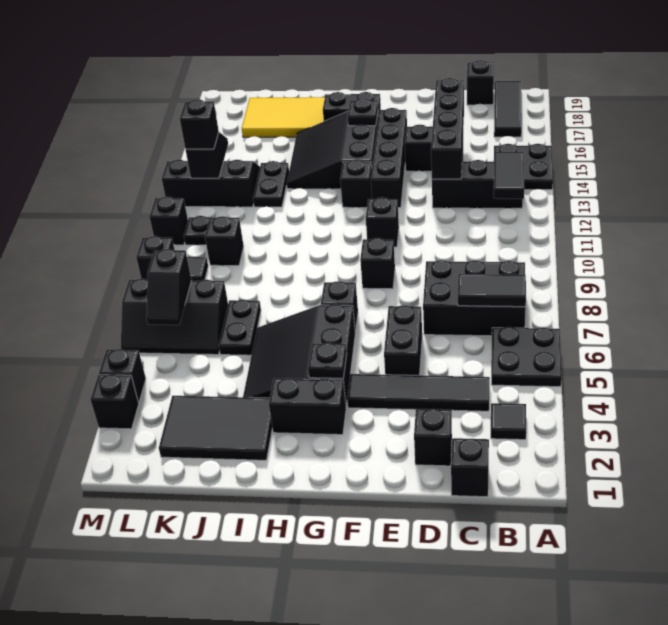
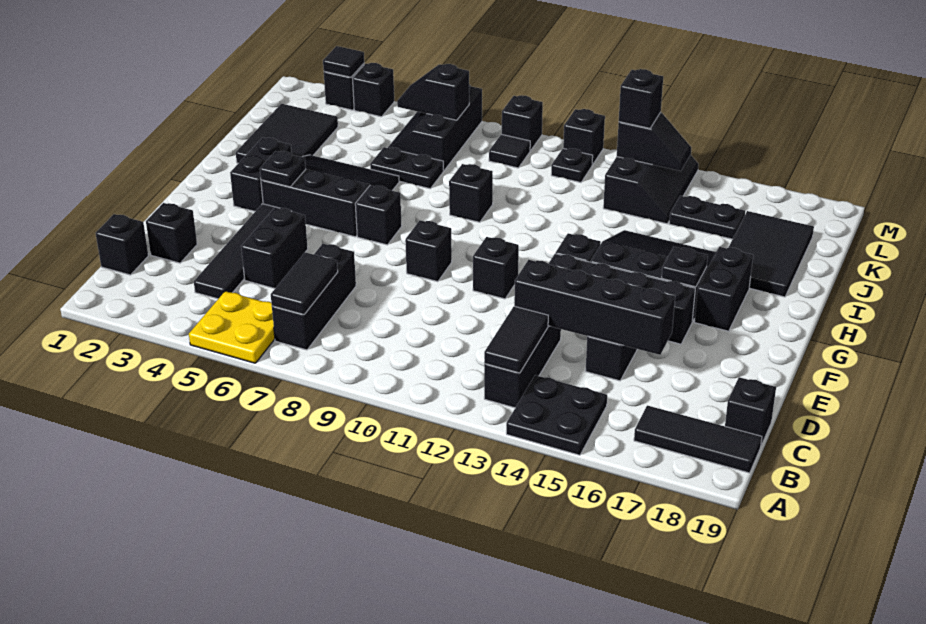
black 2x2 plate [491,327,562,387] -> yellow 2x2 plate [189,291,275,363]
black 1x1 tile [491,403,526,440] -> black 1x1 tile moved to [323,46,364,77]
black 2x3 brick [423,260,526,336] -> black 1x3 brick [272,244,356,350]
black 1x2 tile [494,152,524,199] -> black 1x2 tile turned to [484,306,548,373]
black 1x2 brick [384,305,422,375] -> black 1x2 brick turned to [241,208,308,288]
yellow 2x3 tile [242,97,325,137] -> black 2x3 tile [728,211,814,297]
black 1x2 plate [253,161,289,207] -> black 1x2 plate moved to [669,196,745,239]
black 1x1 brick [205,216,244,266] -> black 1x1 brick moved to [449,164,493,222]

